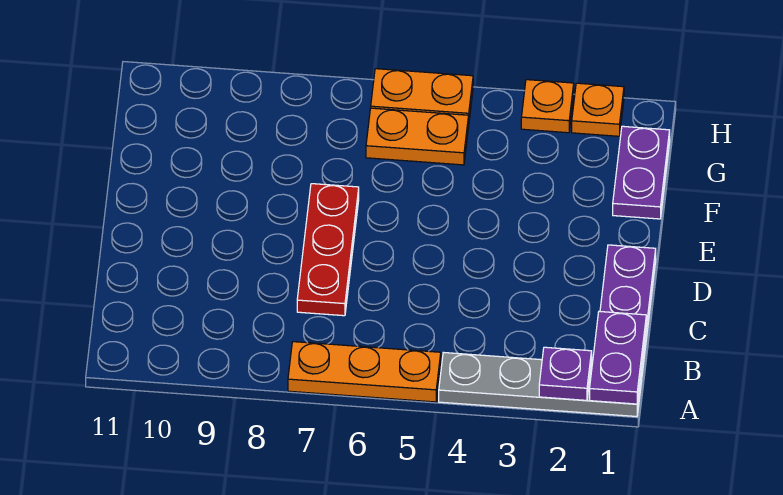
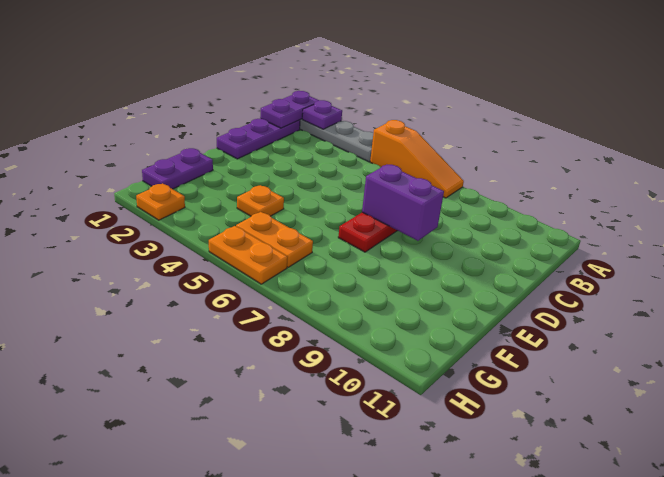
orange 1x3 plate [288,342,441,402] -> orange 1x3 slope [370,120,464,198]
none -> purple 1x2 brick [362,165,444,241]
orange 1x1 plate [521,80,574,133] -> orange 1x1 plate moved to [237,185,284,216]

